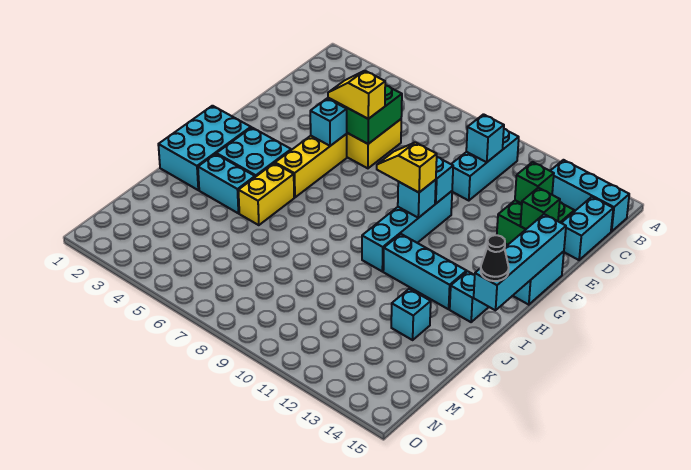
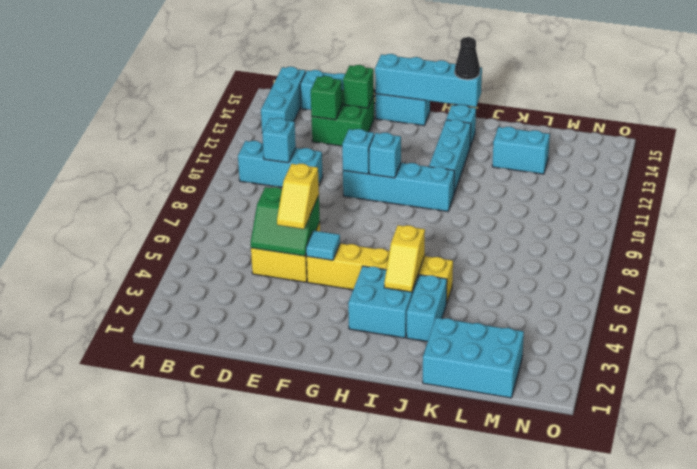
cyan 1x1 brick [310,98,347,146] -> cyan 1x1 tile [306,231,340,260]
yellow 1x2 slope [377,142,437,192] -> yellow 1x2 slope moved to [384,225,425,292]
cyan 2x3 brick [158,106,251,190] -> cyan 2x3 brick moved to [423,318,524,398]
cyan 1x1 brick [391,289,431,340] -> cyan 1x2 brick [492,127,550,174]

